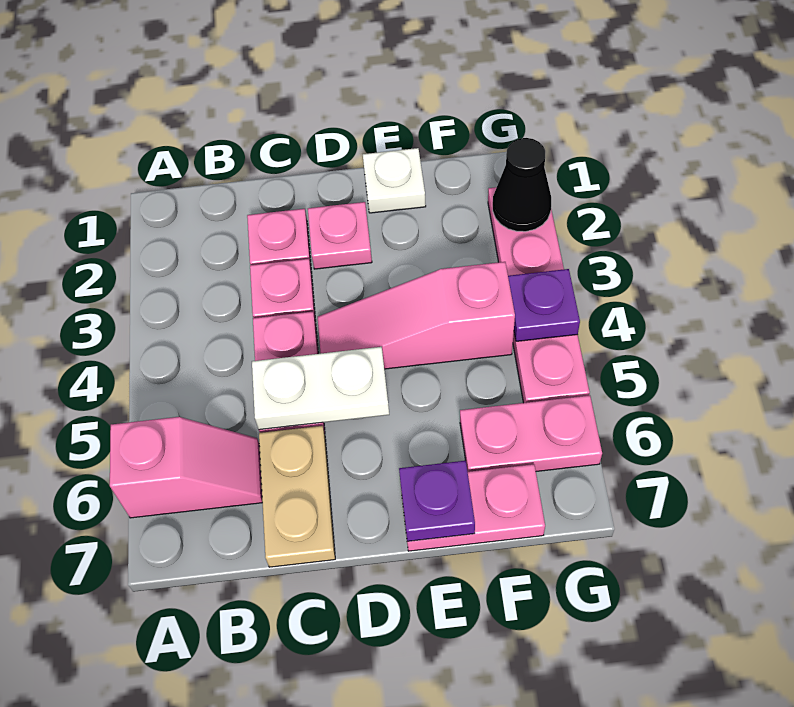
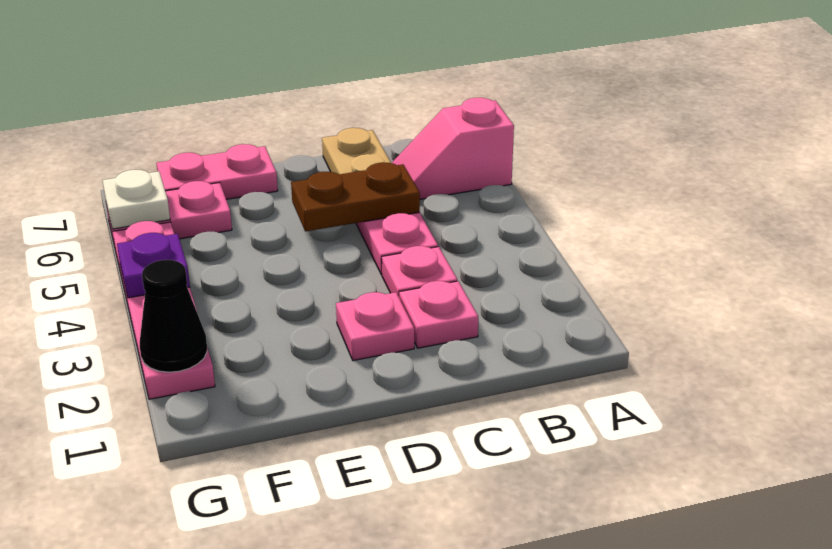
white 1x2 plate [252,347,389,430] -> brown 1x2 plate [291,162,420,231]
pink 1x3 slope [318,262,515,369] -> none
white 1x1 plate [363,148,426,213] -> white 1x1 plate moved to [102,170,170,229]
purple 1x1 plate [399,461,475,541] -> none

